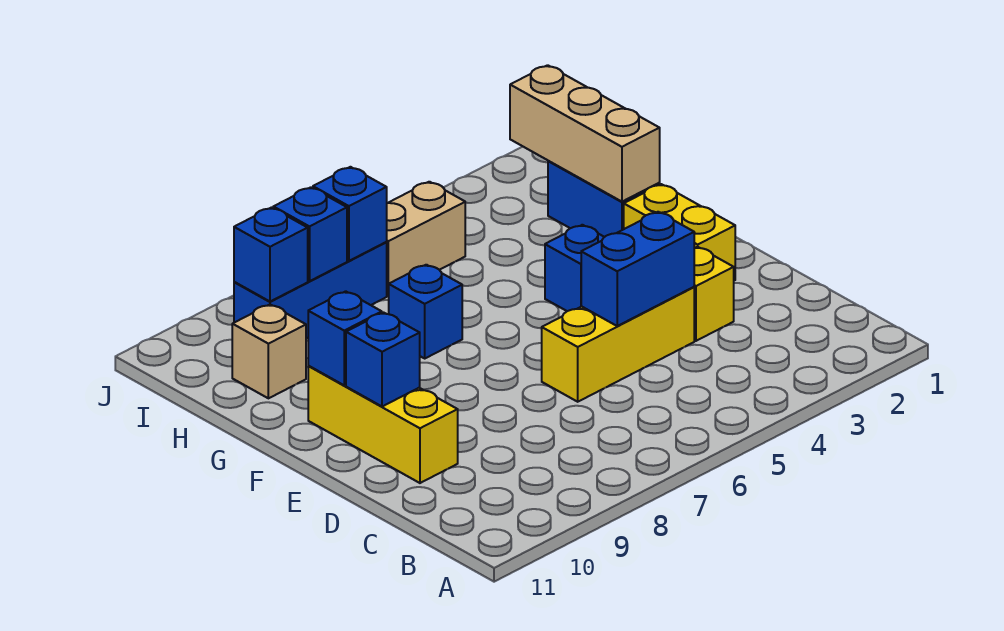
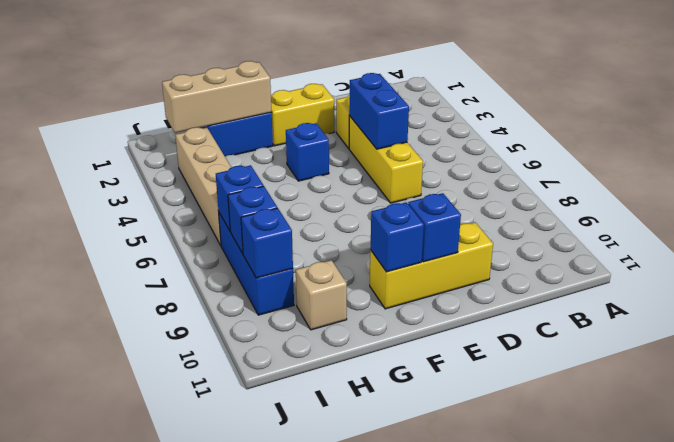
blue 1x1 brick [389,265,462,358] -> none
tan 1x2 brick [387,182,465,296] -> tan 1x4 brick [175,127,231,245]

